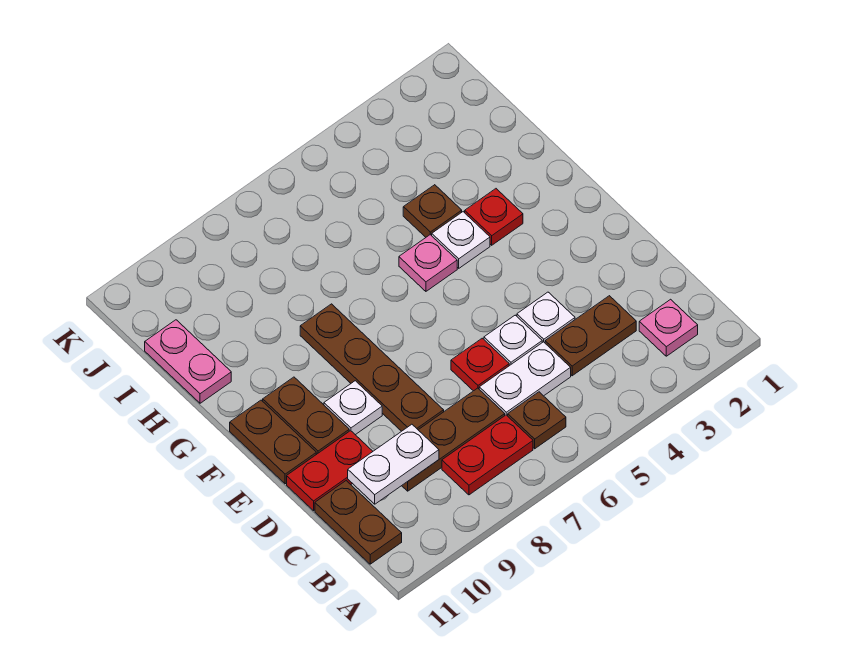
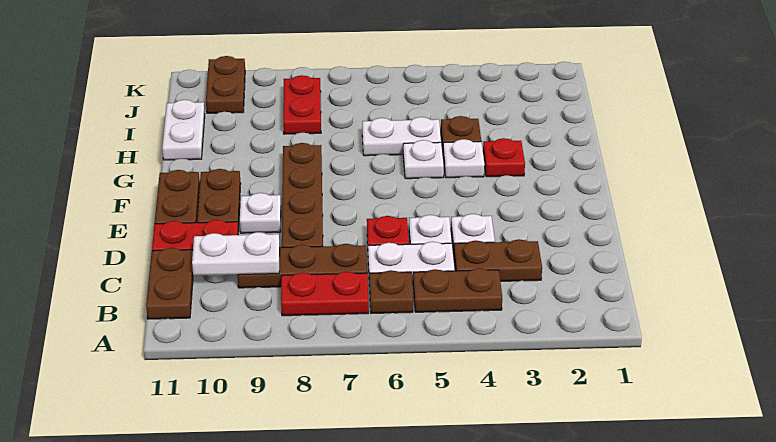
pink 1x1 plate [639,299,698,356] -> none
none -> brown 1x2 plate [413,268,502,312]
pink 1x1 plate [399,235,457,291] -> white 1x1 plate [403,140,444,179]
none -> white 1x2 plate [362,117,441,156]
pink 1x2 plate [145,320,231,403] -> white 1x2 plate [162,100,205,160]
none -> red 1x2 plate [283,75,321,134]
none -> brown 1x2 plate [206,56,245,113]

